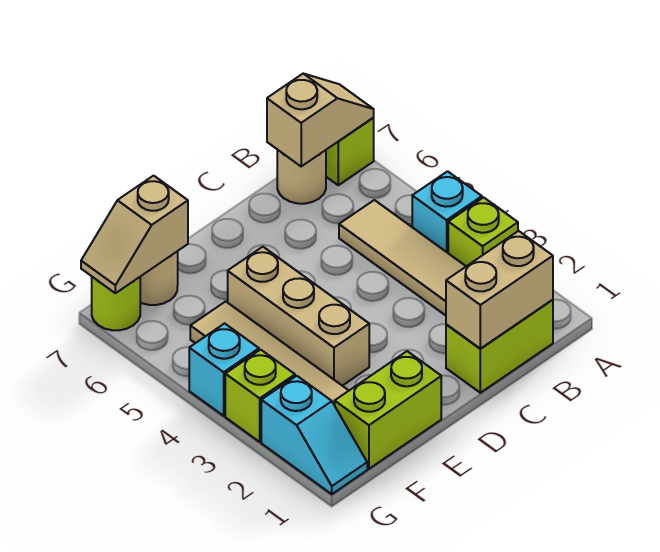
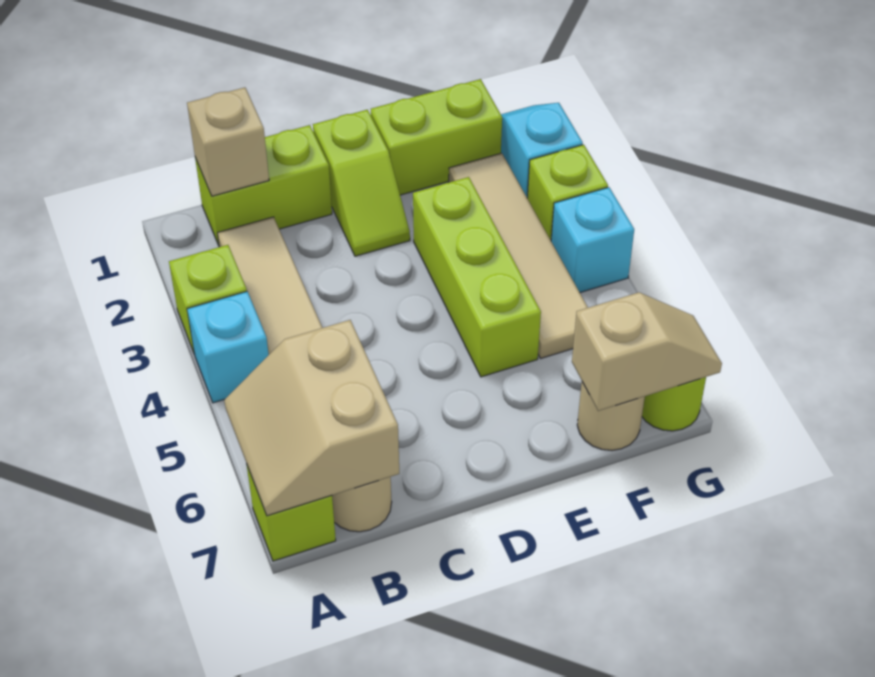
tan 1x2 slope [267,74,374,166] -> tan 2x2 slope [224,320,399,516]
tan 1x2 brick [446,231,553,349] -> tan 1x1 brick [187,87,269,196]
none -> lime 1x2 slope [313,110,410,256]
tan 1x3 brick [228,247,369,386] -> lime 1x3 brick [413,177,541,377]

